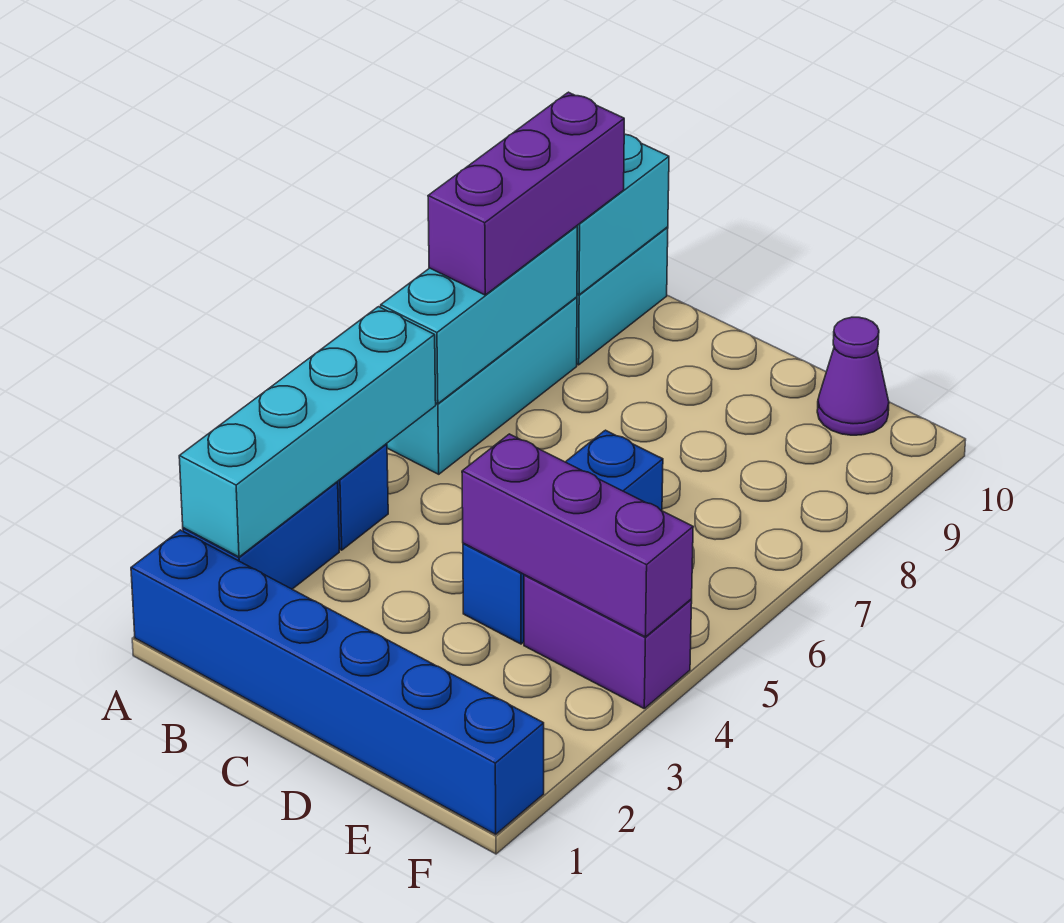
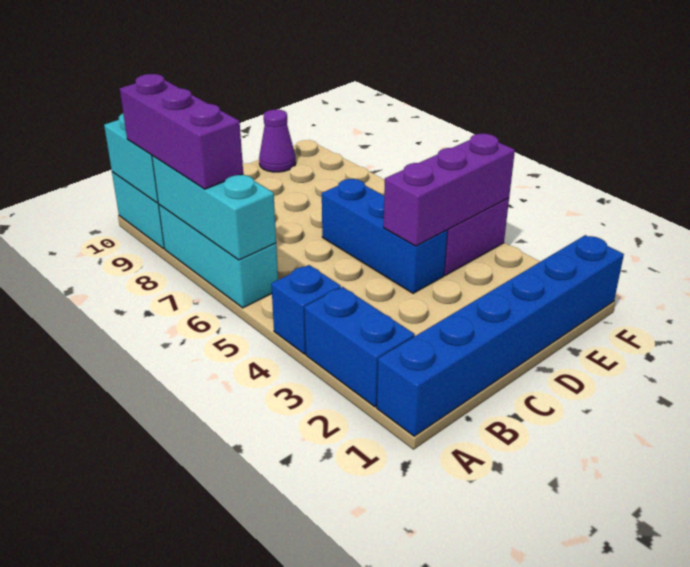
cyan 1x4 brick [179,307,436,557] -> none

